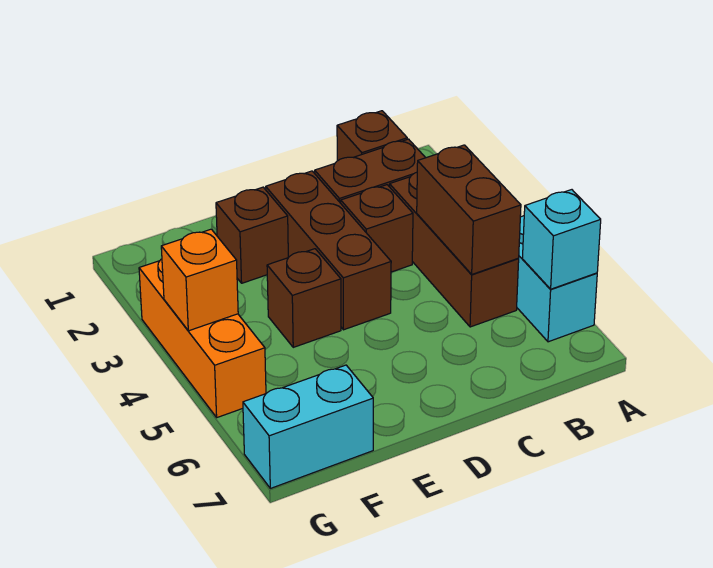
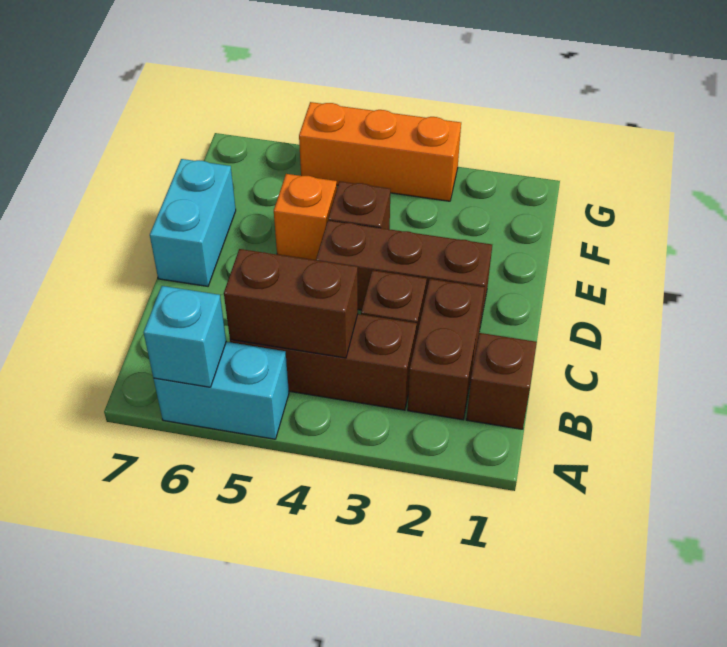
brown 1x1 brick [216,187,288,283] -> none
cyan 1x2 brick [243,365,373,488] -> cyan 1x2 brick moved to [150,159,236,286]
orange 1x1 brick [161,229,238,331] -> orange 1x1 brick moved to [274,174,337,260]

